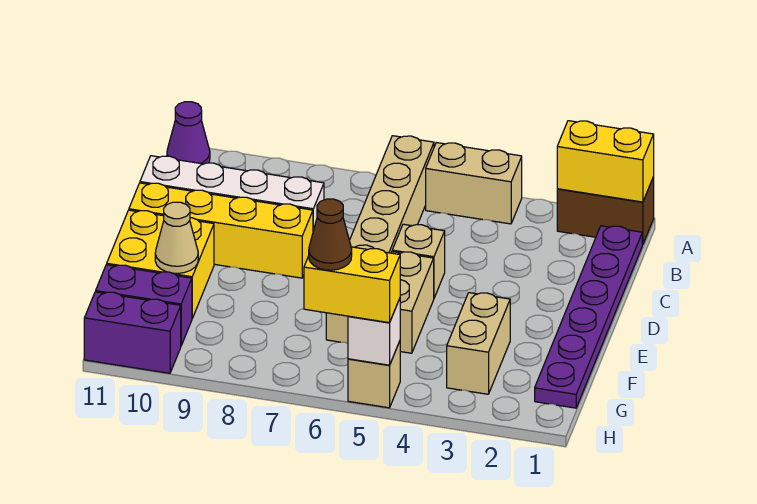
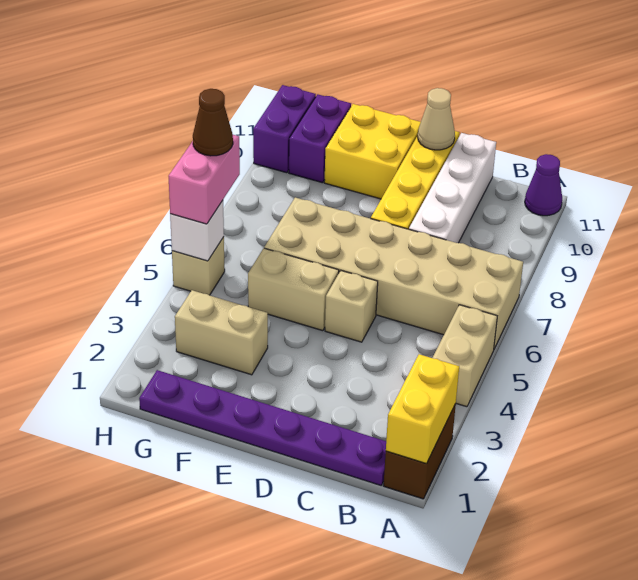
tan 1x6 brick [326,136,434,343] -> tan 2x6 brick [264,198,523,349]
tan 1x1 cone [155,202,198,273] -> tan 1x1 cone moved to [418,88,455,150]
yellow 1x2 brick [304,247,400,323] -> pink 1x2 brick [169,135,240,224]

